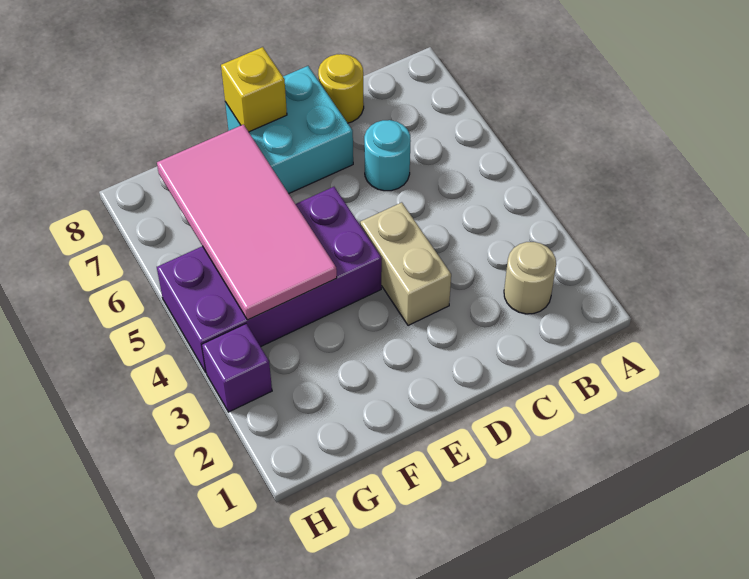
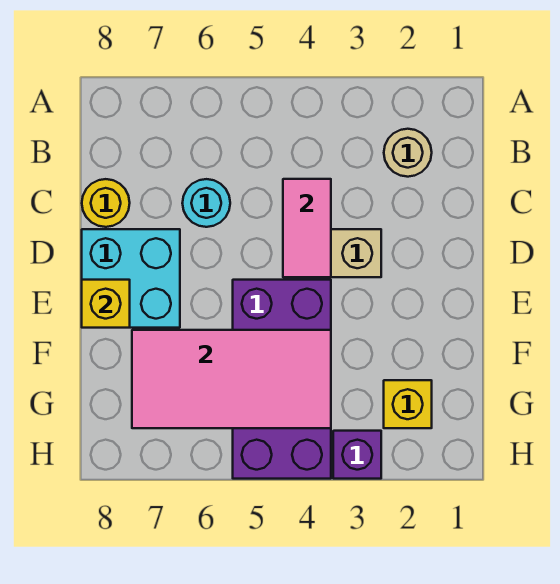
none -> pink 1x2 tile [283,179,331,277]
none -> yellow 1x1 brick [384,380,432,428]

